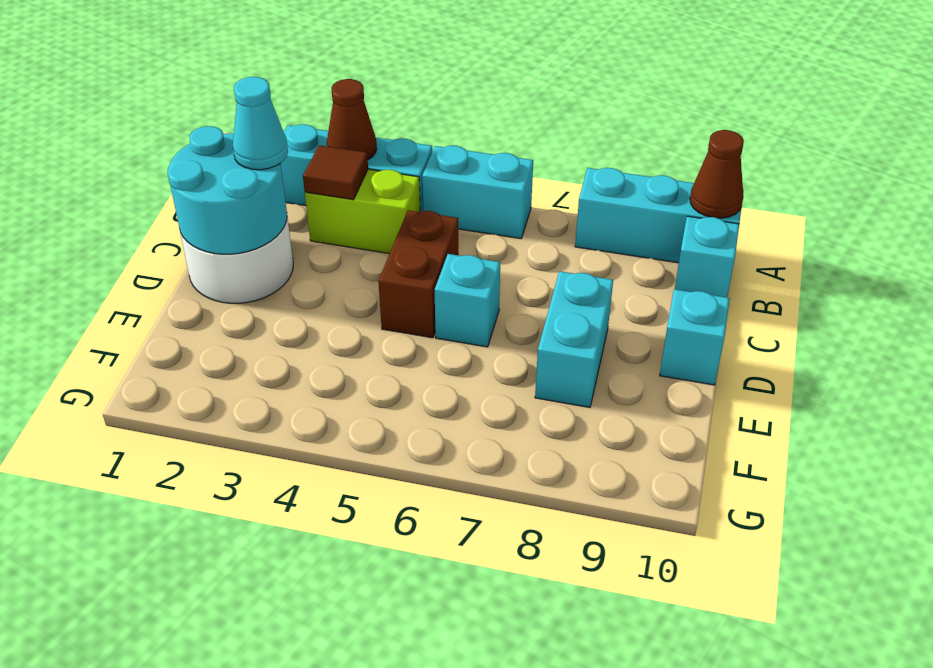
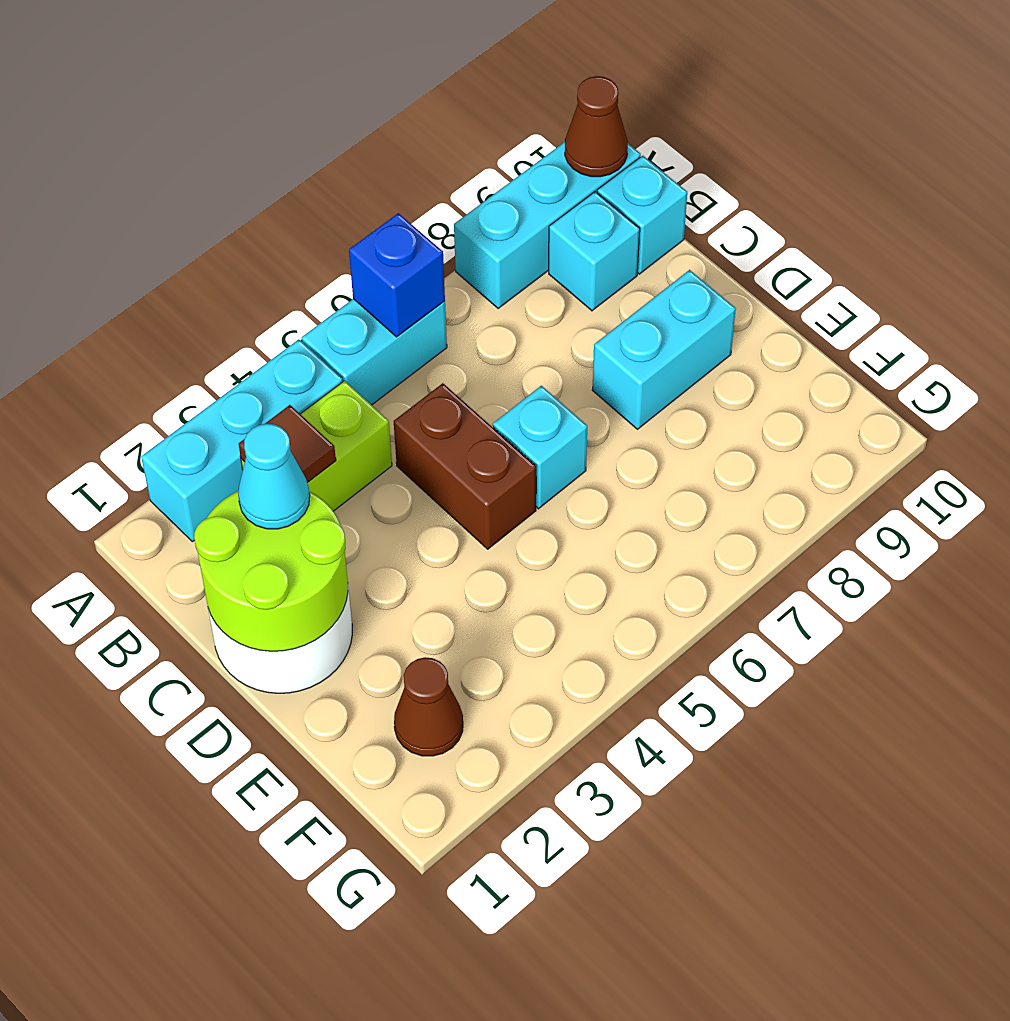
brown 1x1 cone [327,79,377,160] -> brown 1x1 cone moved to [394,657,463,756]
none -> blue 1x1 brick [349,213,445,337]
cyan 2x2 round brick [168,126,287,254] -> lime 2x2 round brick [194,491,348,651]
cyan 1x2 brick [535,271,613,407] -> cyan 1x2 brick turned to [592,270,736,429]
cyan 1x1 brick [660,289,730,385] -> cyan 1x1 brick moved to [549,192,640,311]

